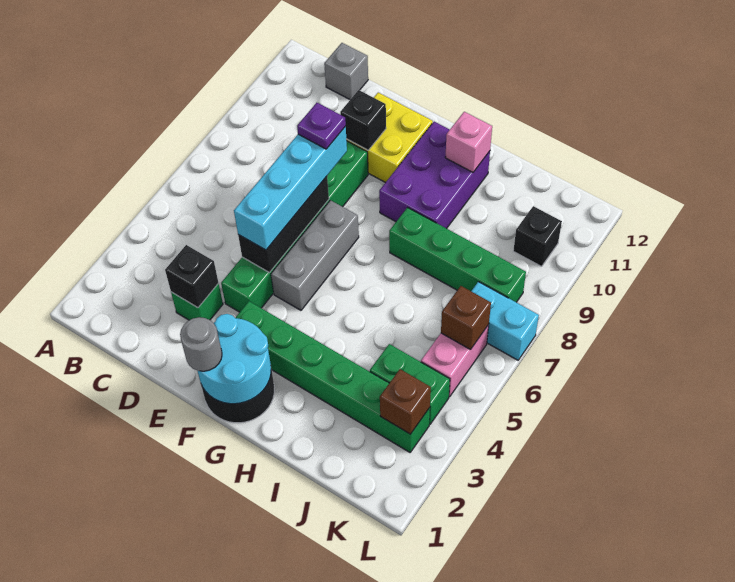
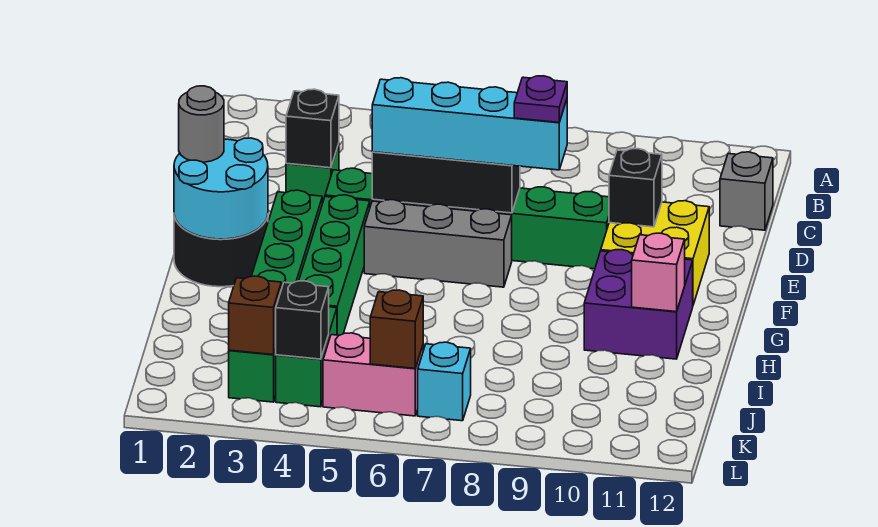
purple 2x3 brick [379,122,490,229] -> purple 2x2 brick [584,250,693,359]
green 1x4 brick [389,208,526,302] -> green 1x4 brick moved to [299,195,370,335]
cyan 1x2 brick [471,282,539,360] -> cyan 1x1 brick [418,342,471,421]
black 1x1 brick [513,206,562,266] -> black 1x1 brick moved to [276,281,329,359]

